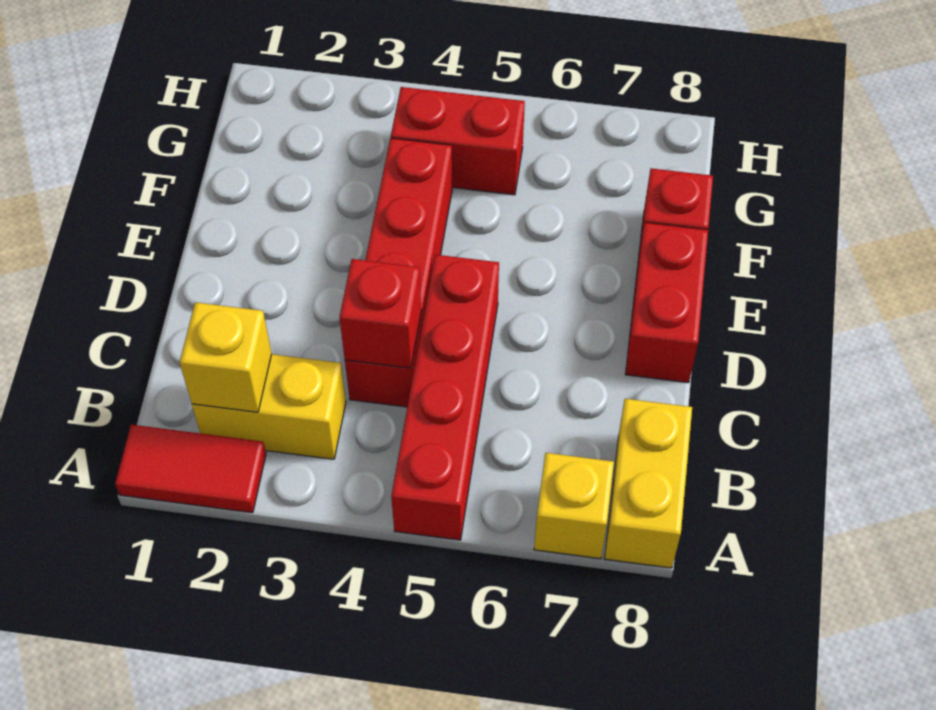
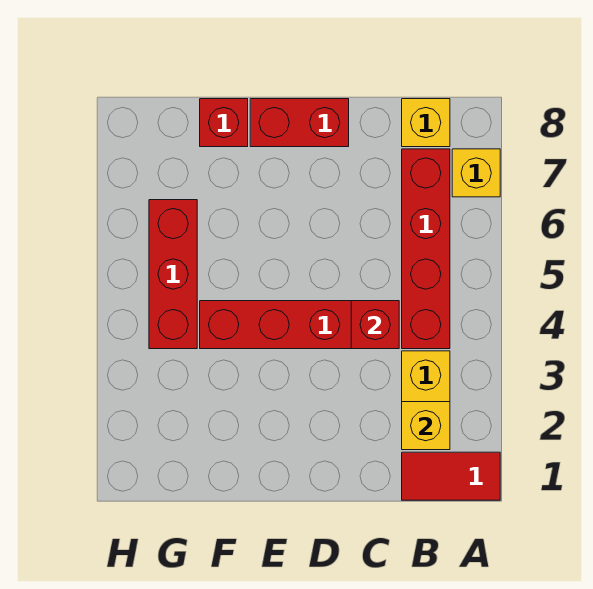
red 1x2 tile [115,425,266,513] -> red 1x2 tile turned to [402,452,500,500]
red 1x4 brick [391,255,499,540] -> red 1x4 brick turned to [402,149,450,349]
yellow 1x2 brick [605,399,692,568] -> yellow 1x1 brick [402,99,450,147]
red 1x2 brick [391,87,525,195] -> red 1x3 brick [149,200,197,349]

